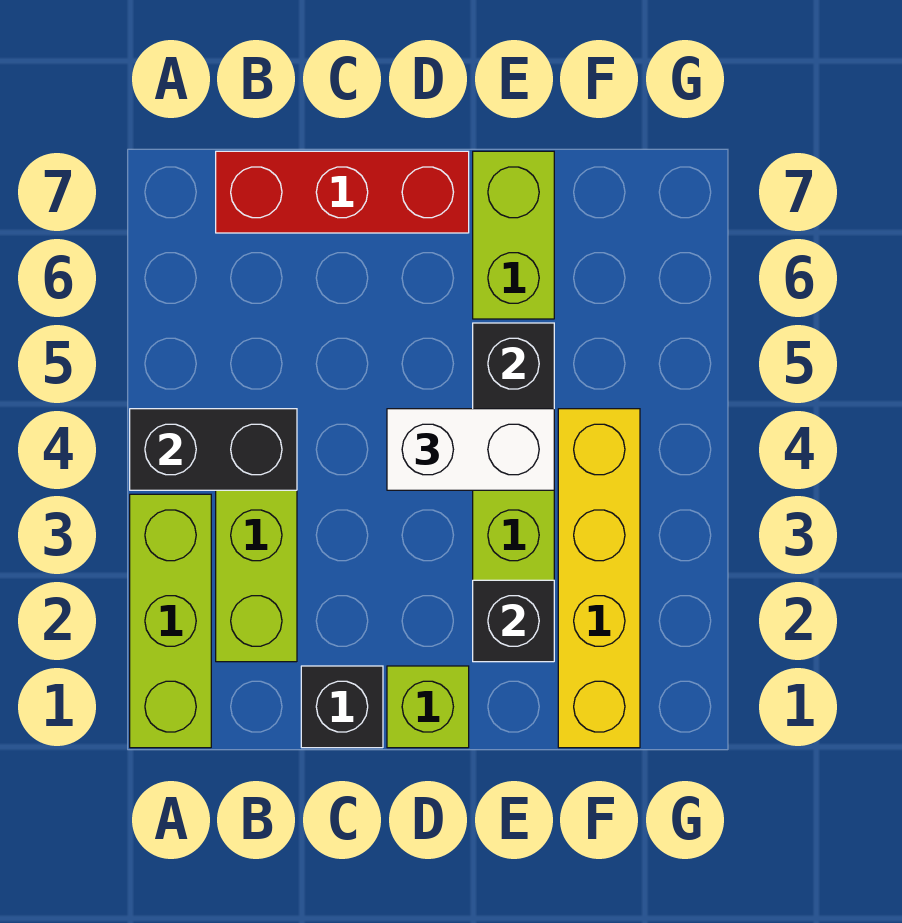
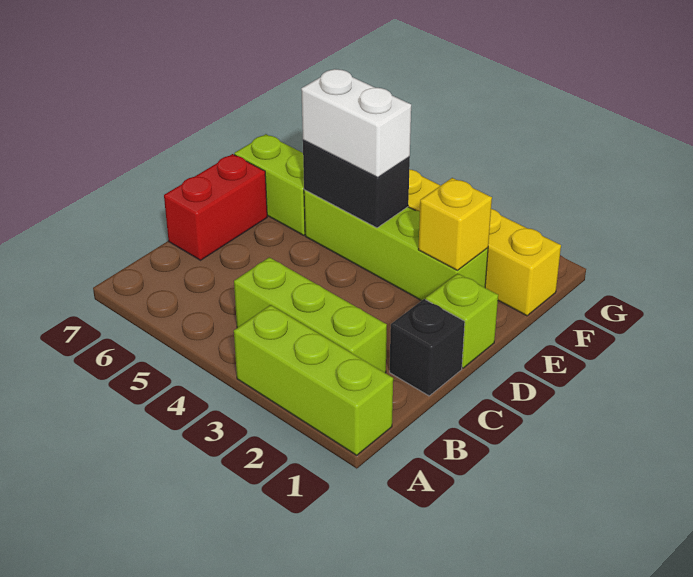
black 1x2 brick [130,409,297,490] -> none
red 1x3 brick [216,151,469,233] -> red 1x2 brick [164,154,267,260]
white 1x2 brick [387,409,554,490] -> white 1x2 brick turned to [301,69,411,177]
black 1x1 brick [473,580,554,662] -> yellow 1x1 brick [418,178,492,270]

